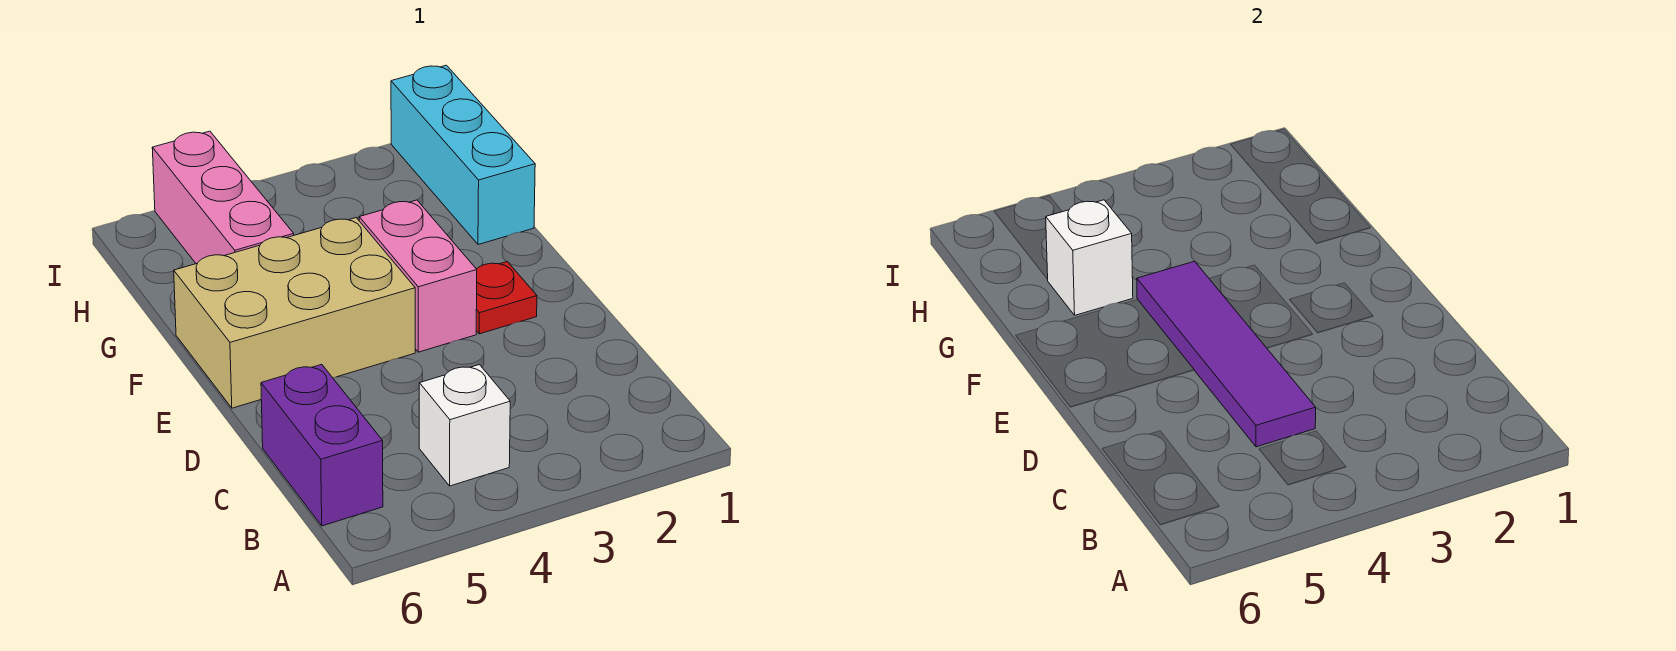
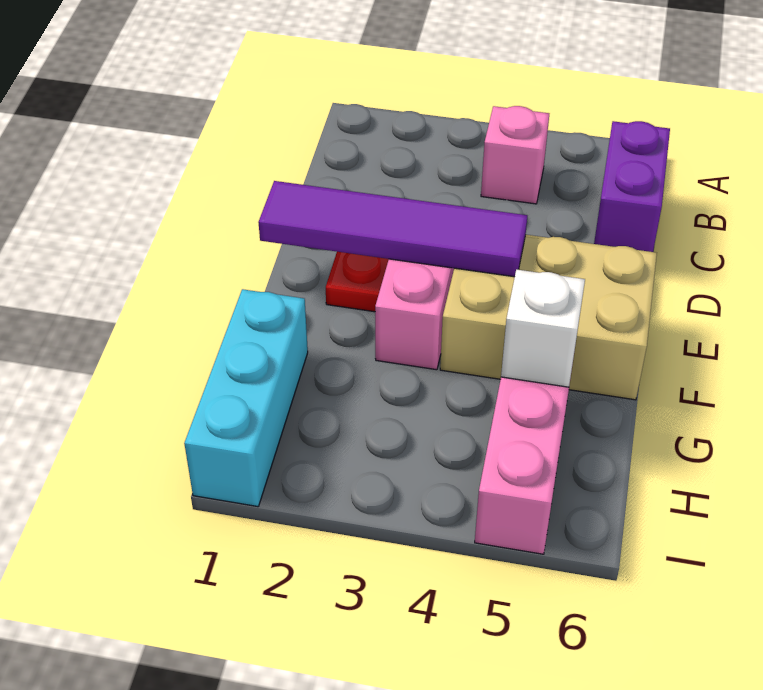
white 1x1 brick [419,365,510,486] -> pink 1x1 brick [481,106,549,204]
purple 1x4 tile [1137,261,1316,447] -> purple 1x4 tile turned to [258,181,527,277]

